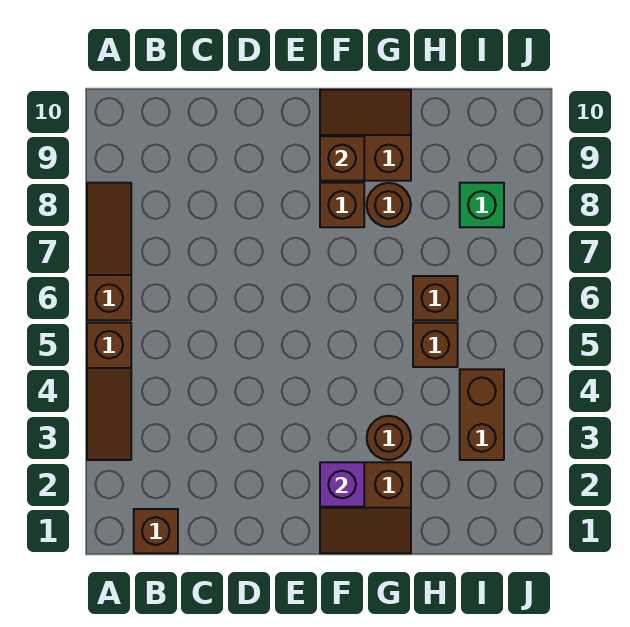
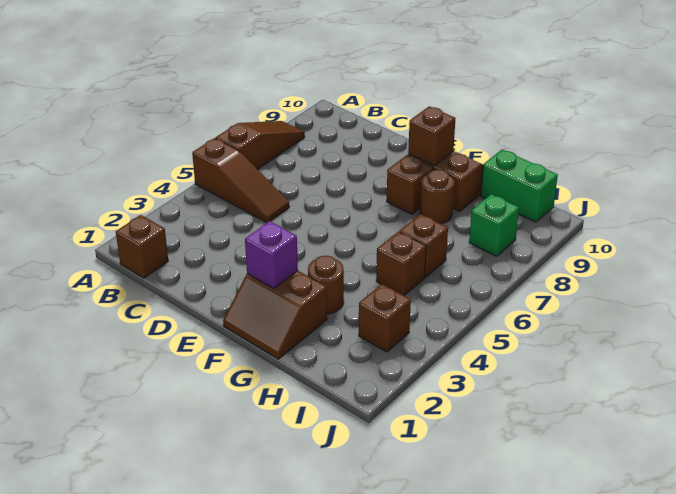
brown 1x3 slope [87,323,131,460] -> brown 1x3 slope turned to [192,138,289,223]
none -> green 1x2 brick [481,150,558,222]
brown 1x2 brick [460,369,504,460] -> brown 1x1 brick [359,284,411,352]

